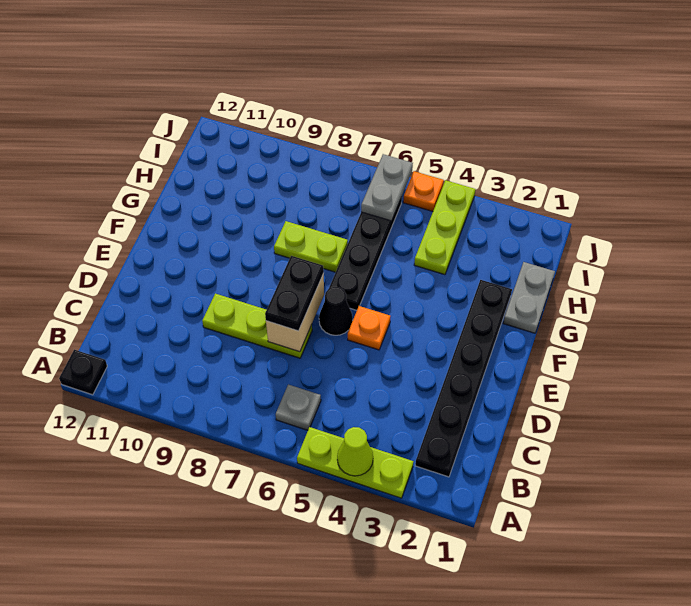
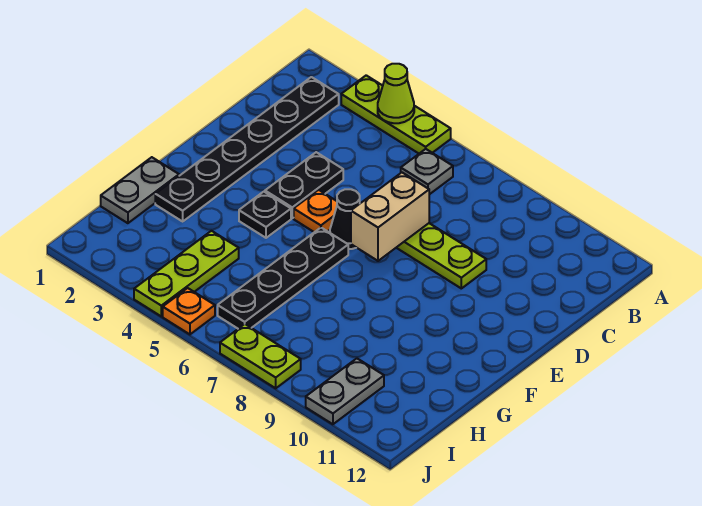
black 1x1 plate [59,350,107,395] -> black 1x1 plate moved to [239,192,291,238]
black 1x2 plate [265,256,324,331] -> black 1x2 plate moved to [265,152,343,218]
lime 1x2 plate [274,221,348,272] -> lime 1x2 plate moved to [220,324,301,388]
grey 1x2 plate [361,154,413,221] -> grey 1x2 plate moved to [306,358,384,424]

